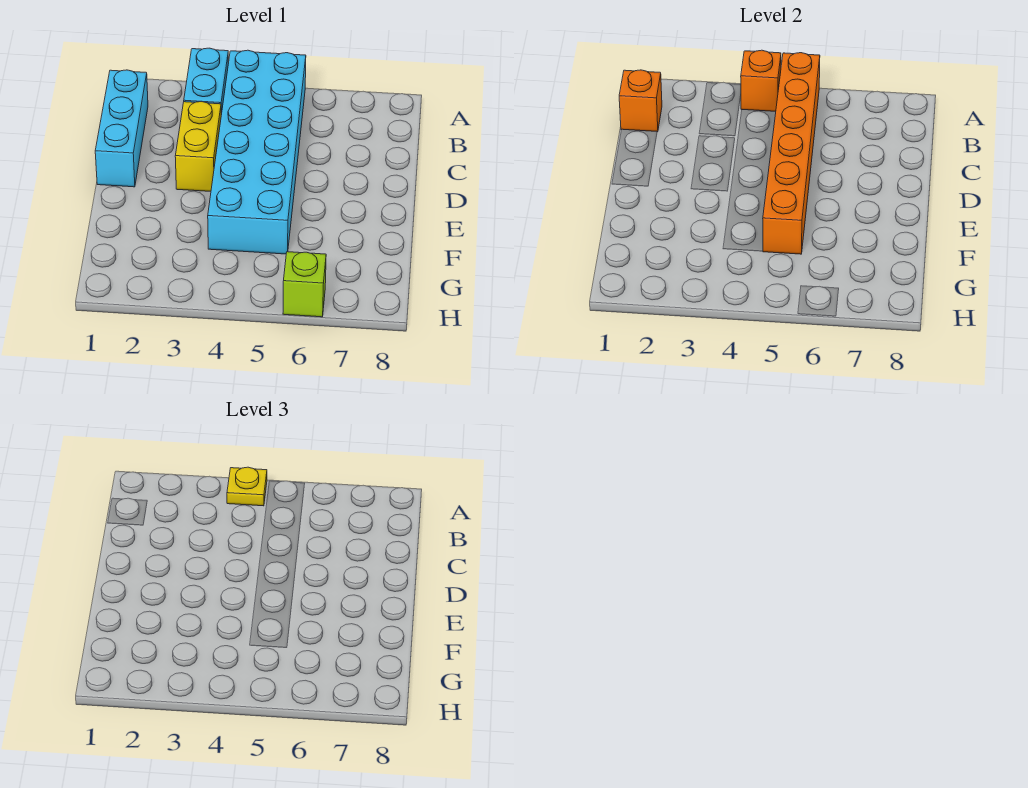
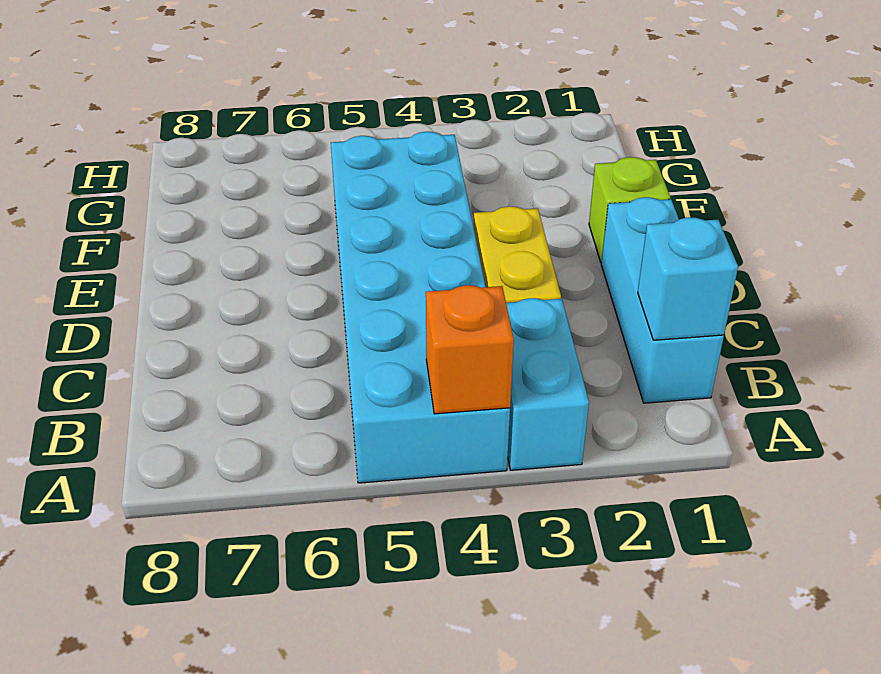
yellow 1x1 plate [227,467,267,506] -> none
orange 1x6 brick [763,53,820,254] -> none
orange 1x1 brick [619,70,662,132] -> cyan 1x1 brick [638,218,738,340]
lime 1x1 brick [283,252,326,317] -> lime 1x1 brick moved to [589,157,670,263]

